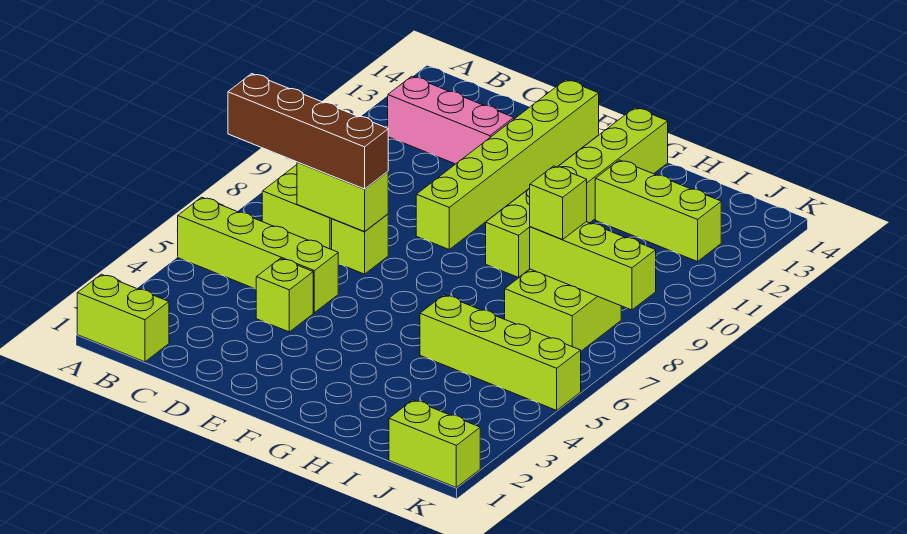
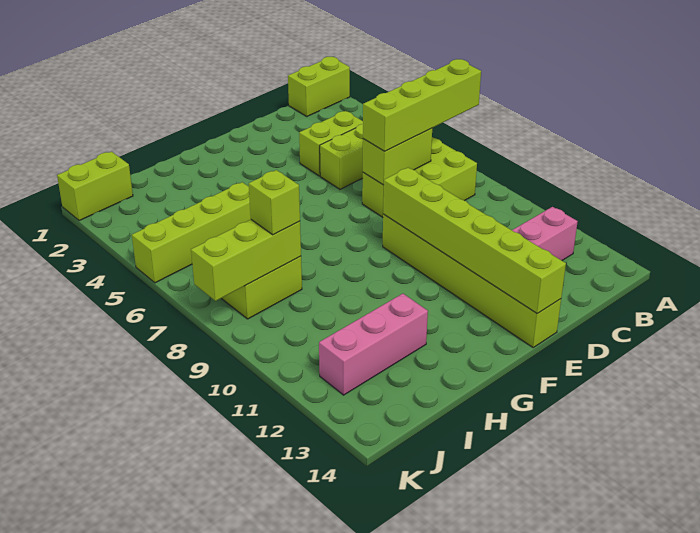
brown 1x4 brick [228,74,388,189] -> lime 1x4 brick [363,59,481,151]
lime 1x1 brick [256,258,313,332] -> lime 1x2 brick [299,111,363,176]
lime 1x6 brick [486,108,668,277] -> lime 1x6 brick moved to [383,168,566,314]
lime 1x3 brick [595,160,721,262] -> pink 1x3 brick [319,294,428,395]

